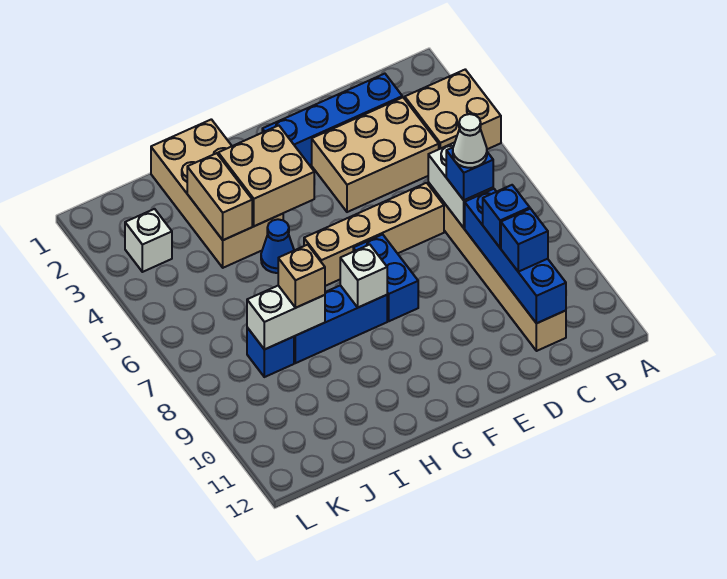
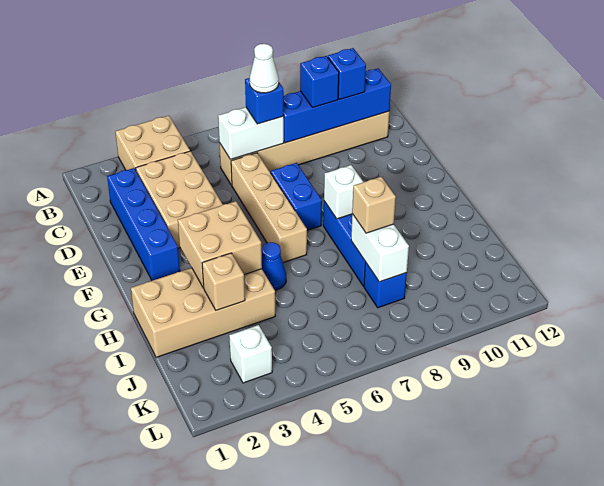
blue 1x2 brick [353,234,418,321] -> blue 1x2 brick turned to [271,163,322,230]
tan 1x2 brick [187,153,252,240] -> tan 1x1 brick [202,253,245,310]

